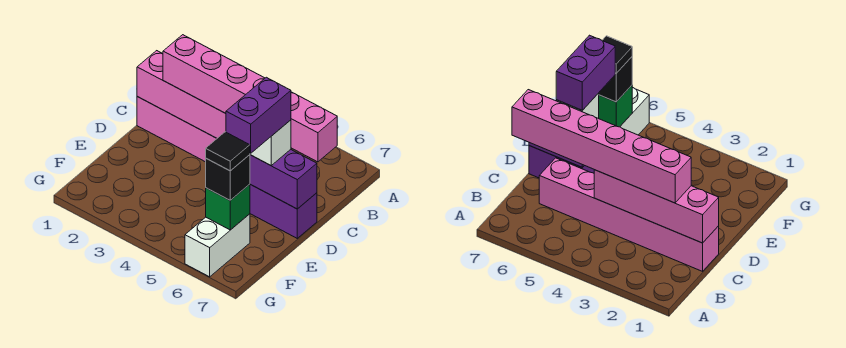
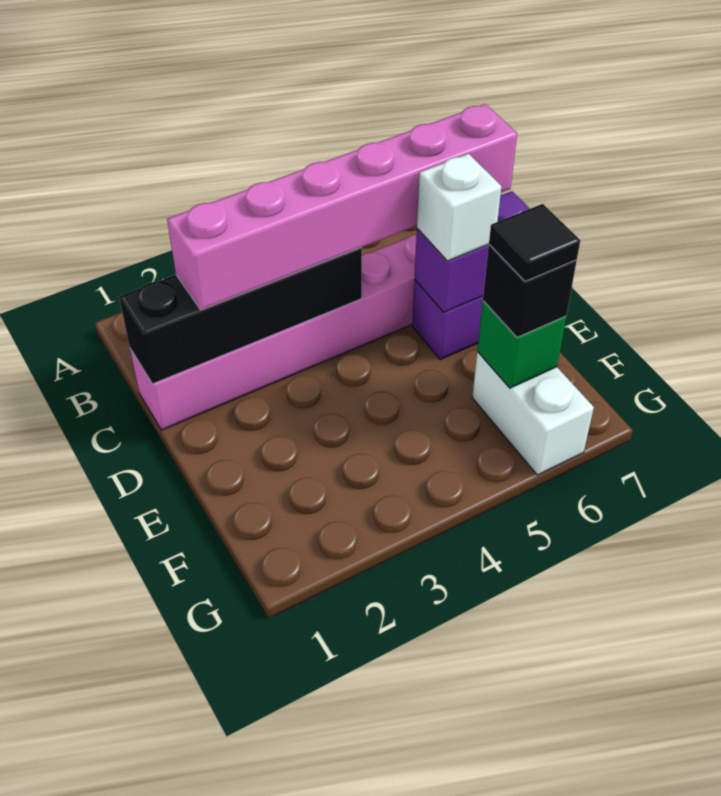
pink 1x4 brick [137,51,226,138] -> black 1x4 brick [119,247,362,384]
purple 1x2 brick [226,77,291,153] -> none

